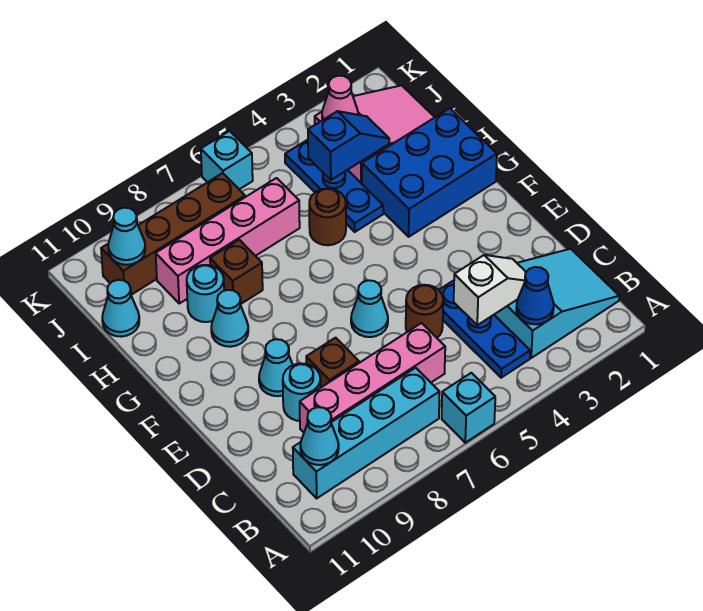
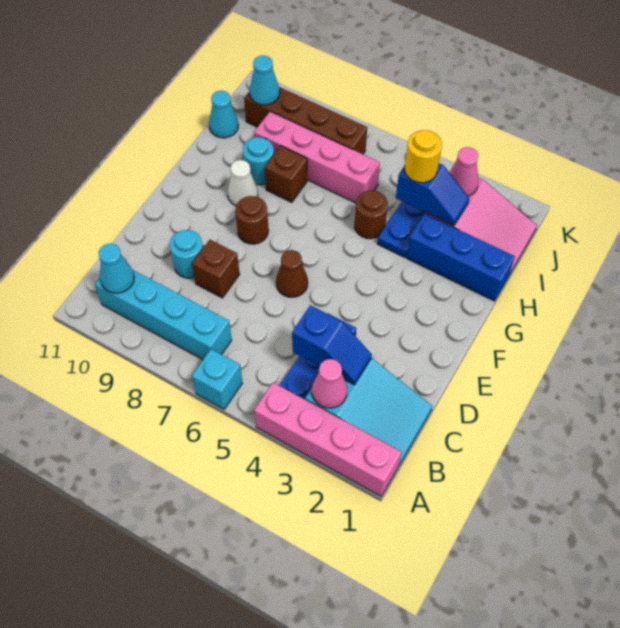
blue 1x1 cone [516,267,554,324] -> pink 1x1 cone [312,359,347,408]
white 1x2 slope [454,255,526,325] -> blue 1x2 slope [292,305,372,385]
pink 1x4 brick [300,323,445,432] -> pink 1x4 brick moved to [254,383,401,496]
brown 1x1 round brick [406,285,443,338] -> brown 1x1 round brick moved to [235,196,269,244]
cyan 1x1 cone [351,280,388,337] -> brown 1x1 cone [276,250,308,297]
cyan 1x1 cone [259,339,293,396] -> none
blue 2x3 brick [362,108,497,237] -> blue 1x3 brick [406,214,515,301]
cyan 1x1 cone [211,290,248,347] -> white 1x1 cone [227,160,258,206]
none -> yellow 1x1 round brick [405,130,442,183]
cyan 1x1 brick [201,131,253,189] -> none

